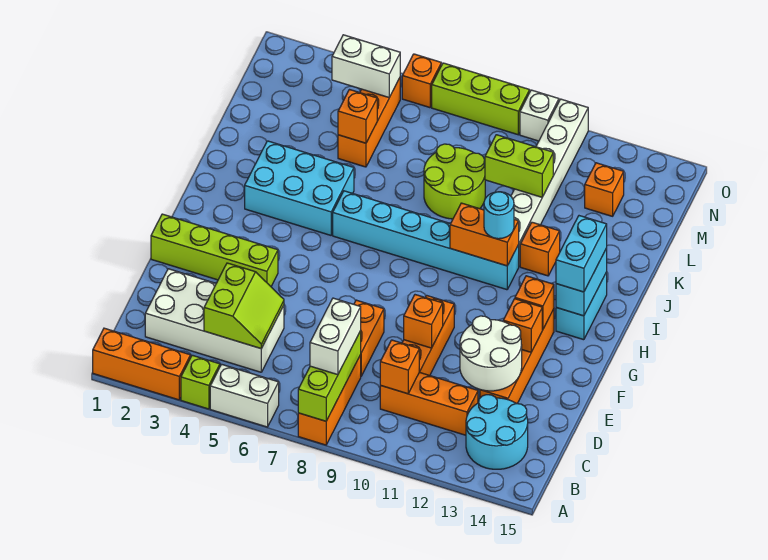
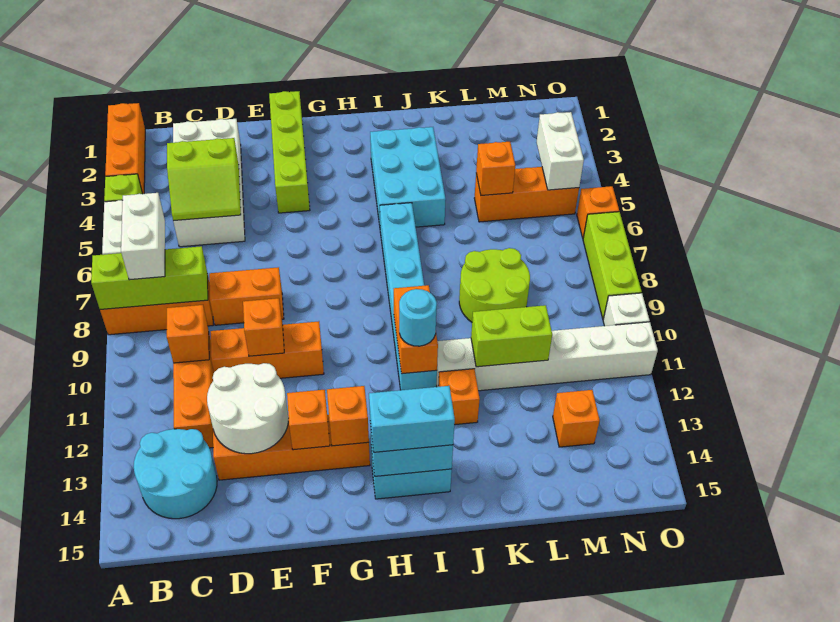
white 1x2 brick [310,298,361,375] -> white 1x2 brick turned to [121,193,165,280]
lime 1x2 brick [485,135,553,197] -> lime 1x2 brick turned to [471,305,552,367]

